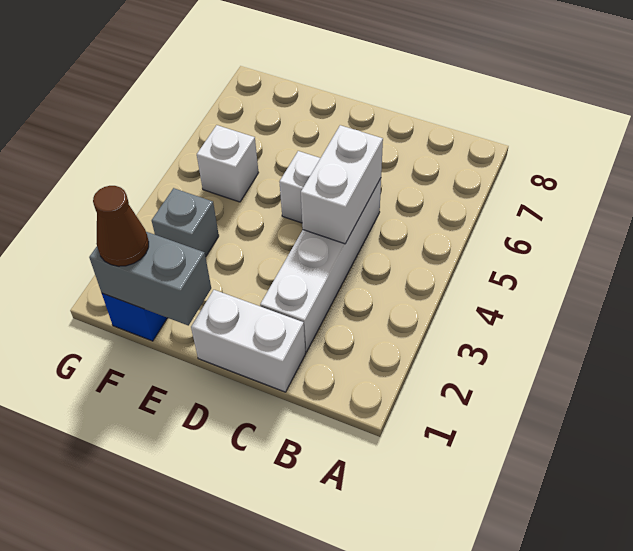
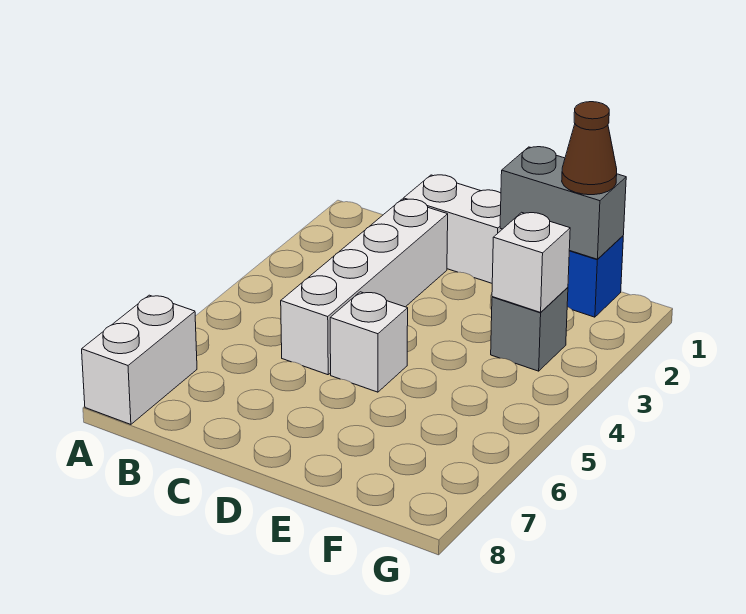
white 1x2 brick [301,125,383,244] -> white 1x2 brick moved to [82,295,197,424]
white 1x1 brick [197,125,259,202] -> white 1x1 brick moved to [492,212,570,312]

